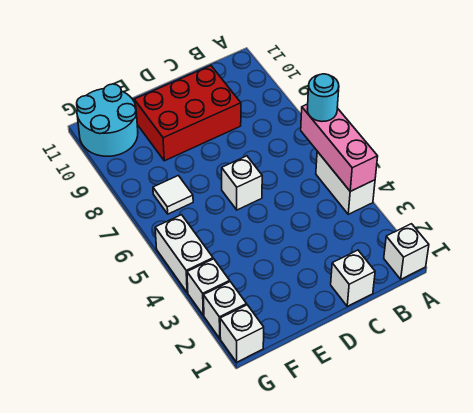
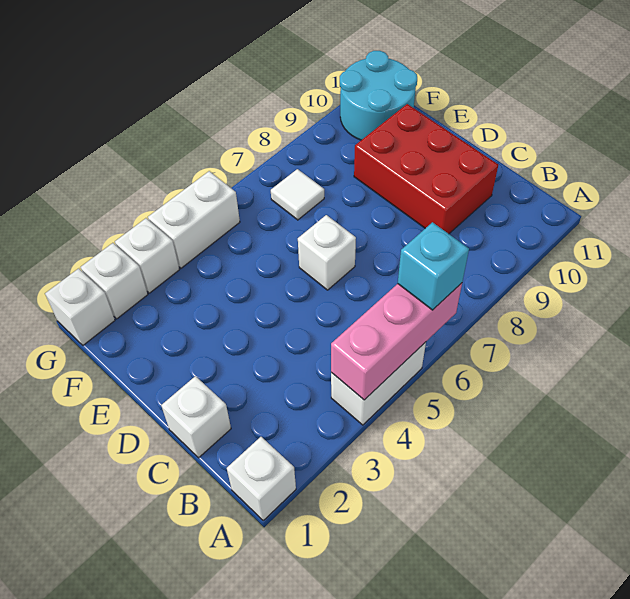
cyan 1x1 round brick [307,74,339,122] -> cyan 1x1 brick [398,222,469,310]

